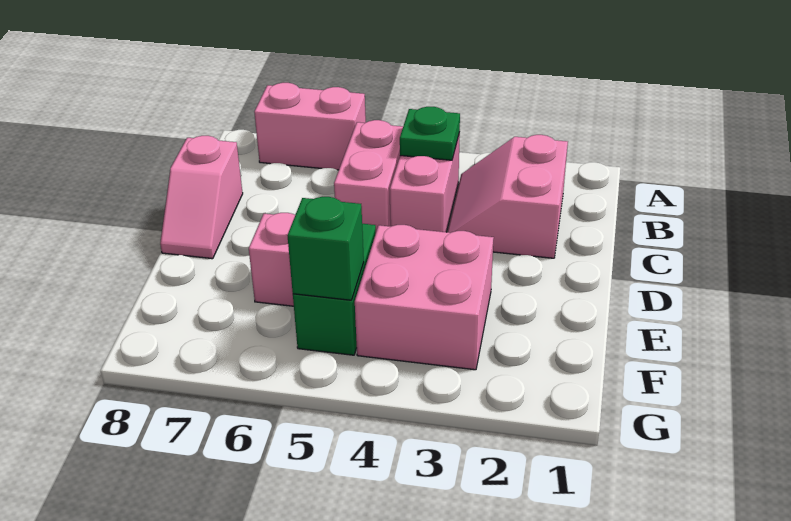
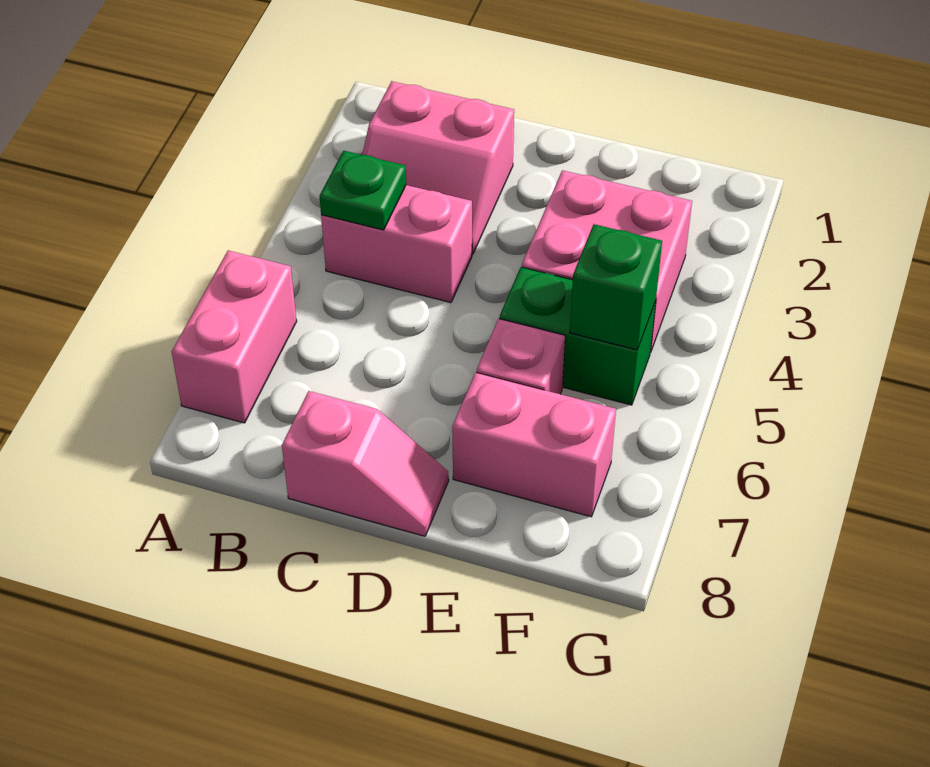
pink 1x2 brick [334,120,403,231] -> pink 1x2 brick moved to [452,372,616,517]

